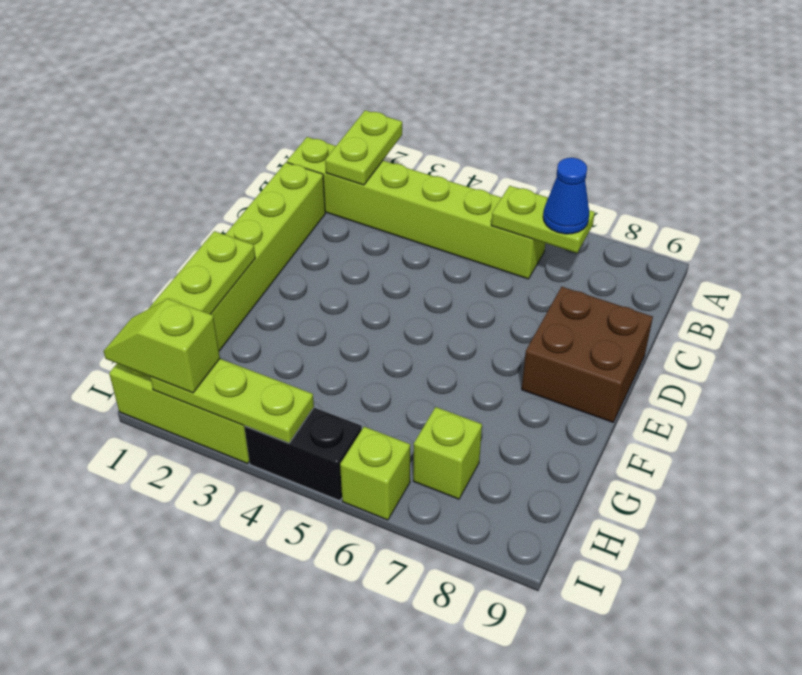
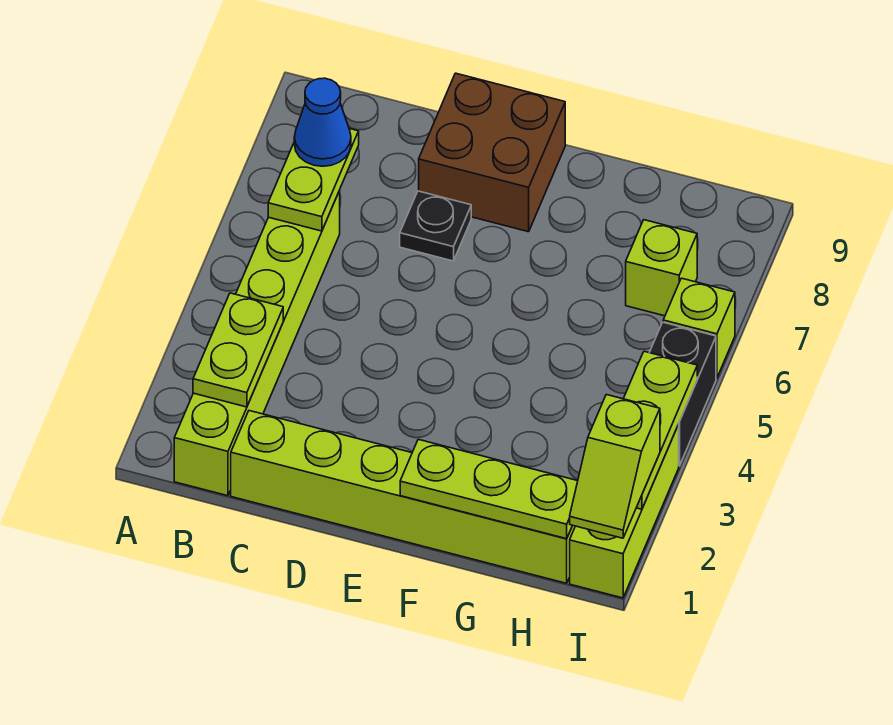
lime 1x2 plate [325,110,402,185] -> lime 1x2 plate turned to [193,293,283,407]
none -> black 1x1 plate [400,191,471,261]

